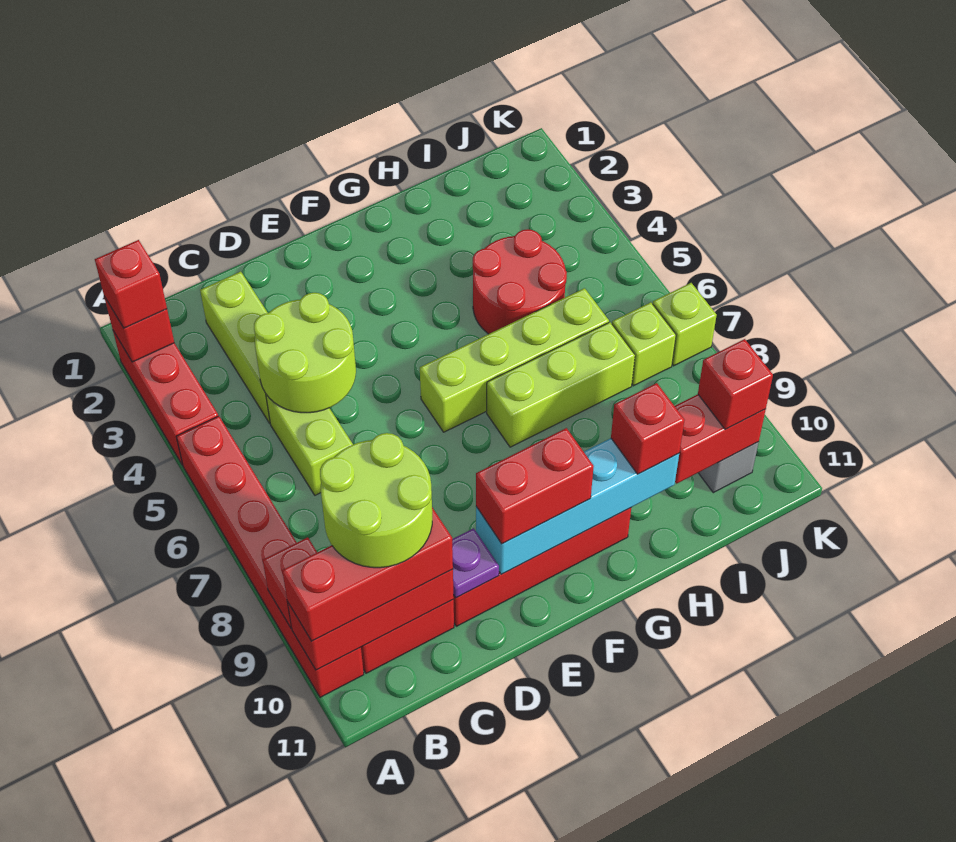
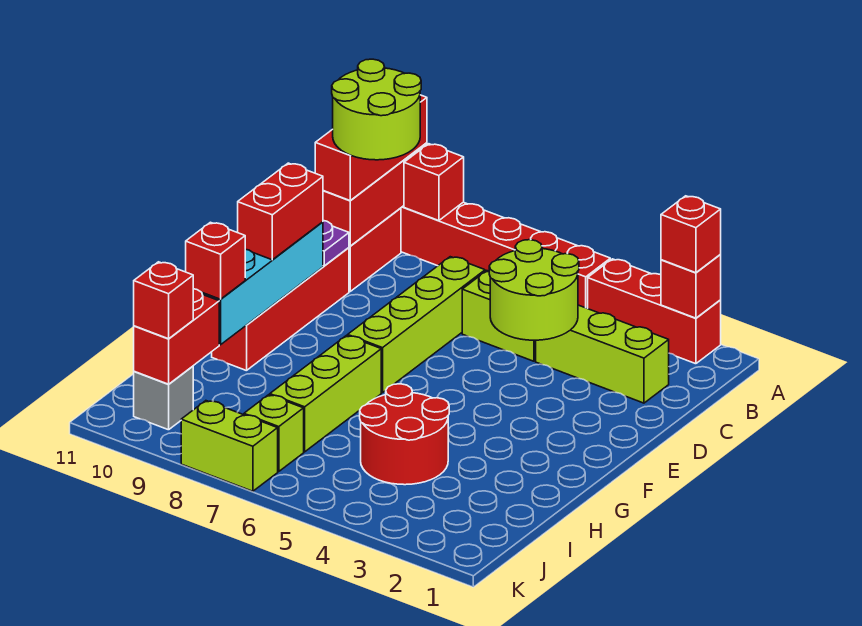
lime 1x4 brick [420,288,609,432] -> lime 1x4 brick moved to [348,257,485,393]
lime 1x1 brick [653,283,717,366] -> lime 1x2 brick [181,401,278,491]

